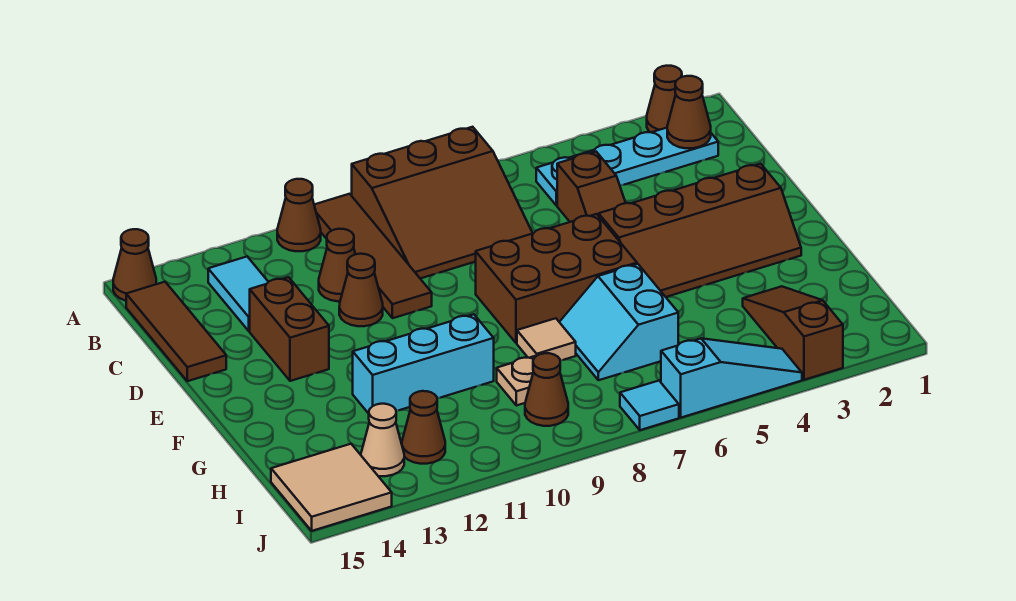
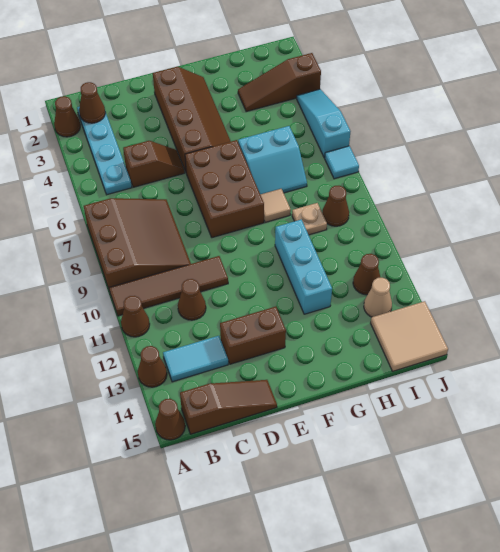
brown 1x3 tile [126,282,226,381] -> brown 1x3 slope [180,380,277,434]
brown 1x1 cone [339,254,383,326] -> brown 1x1 cone moved to [138,346,167,387]

